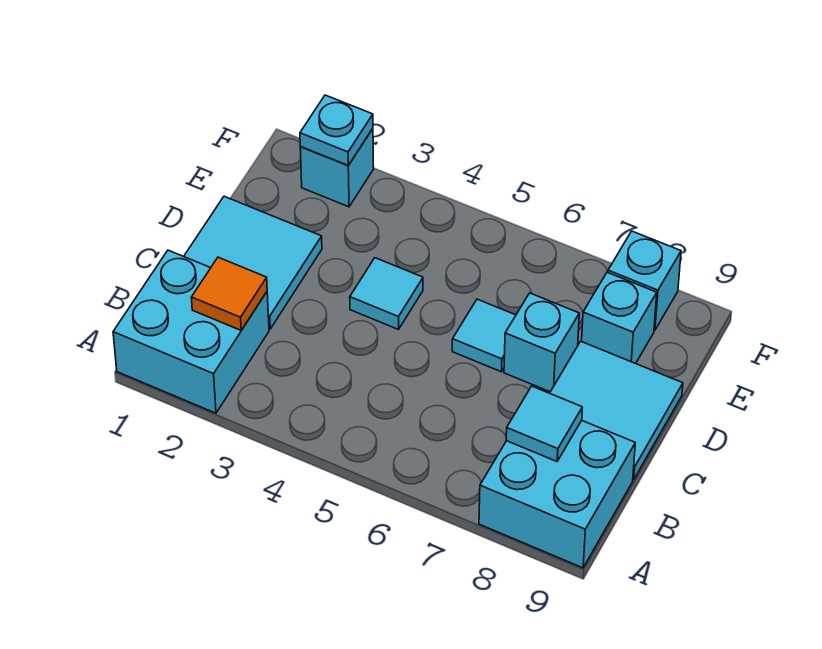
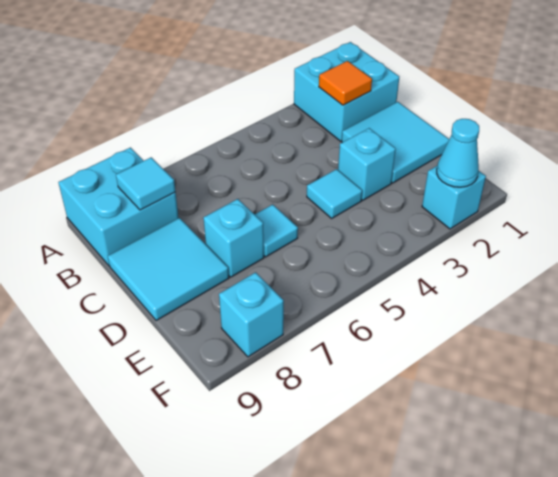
cyan 1x1 brick [582,272,657,364] -> cyan 1x1 brick moved to [338,128,396,200]
cyan 1x1 plate [300,95,373,165] -> cyan 1x1 cone [437,119,479,187]

